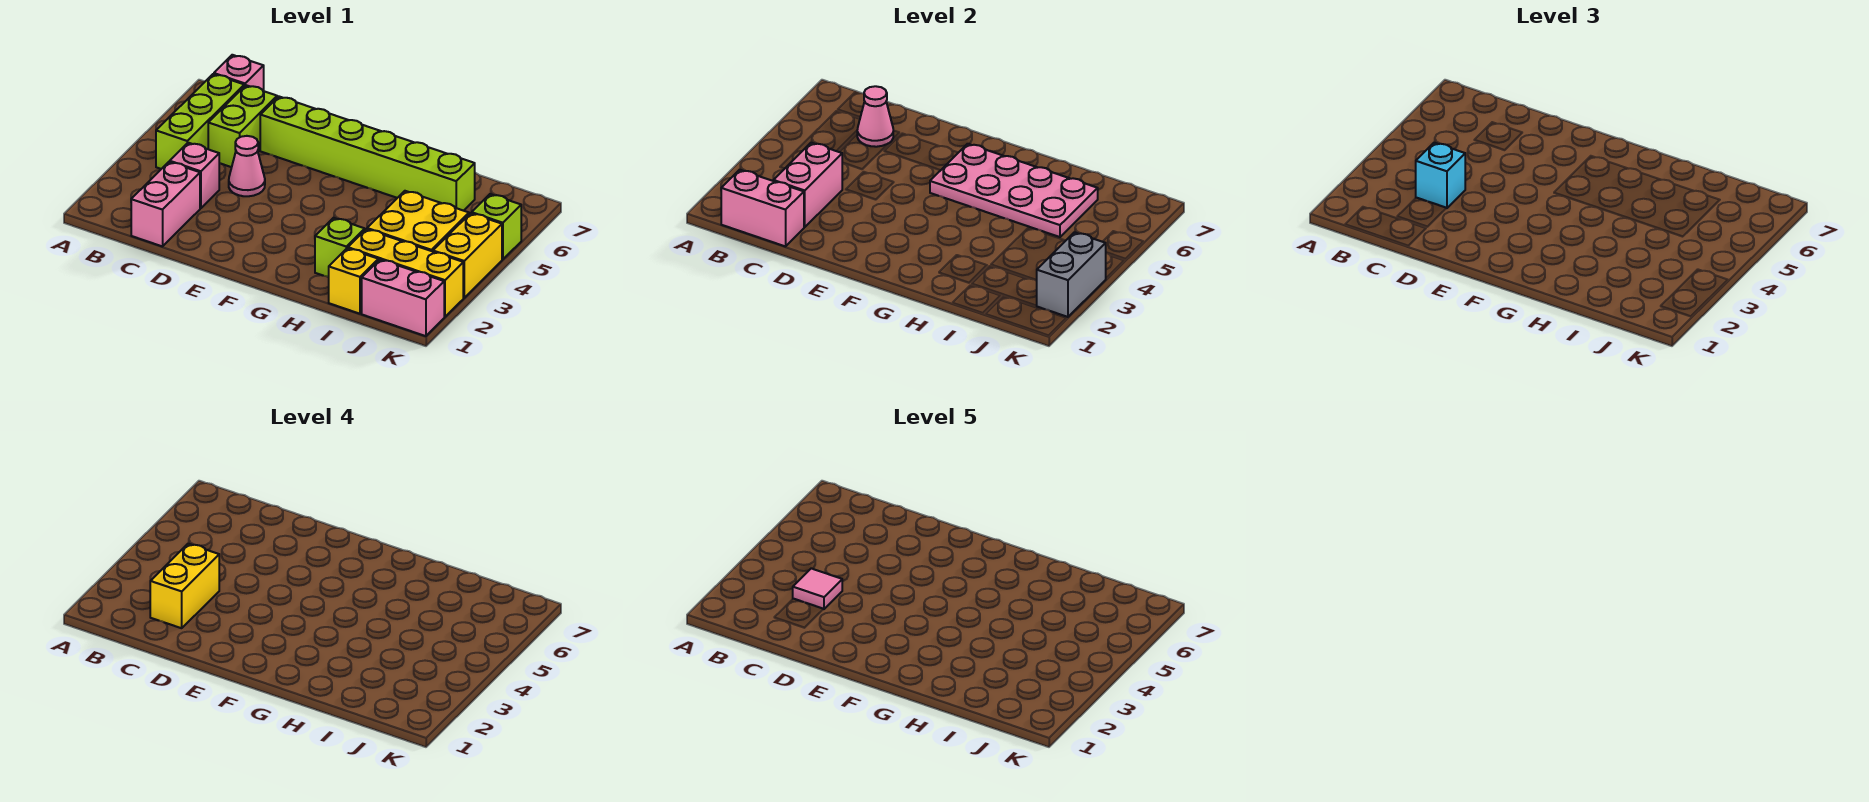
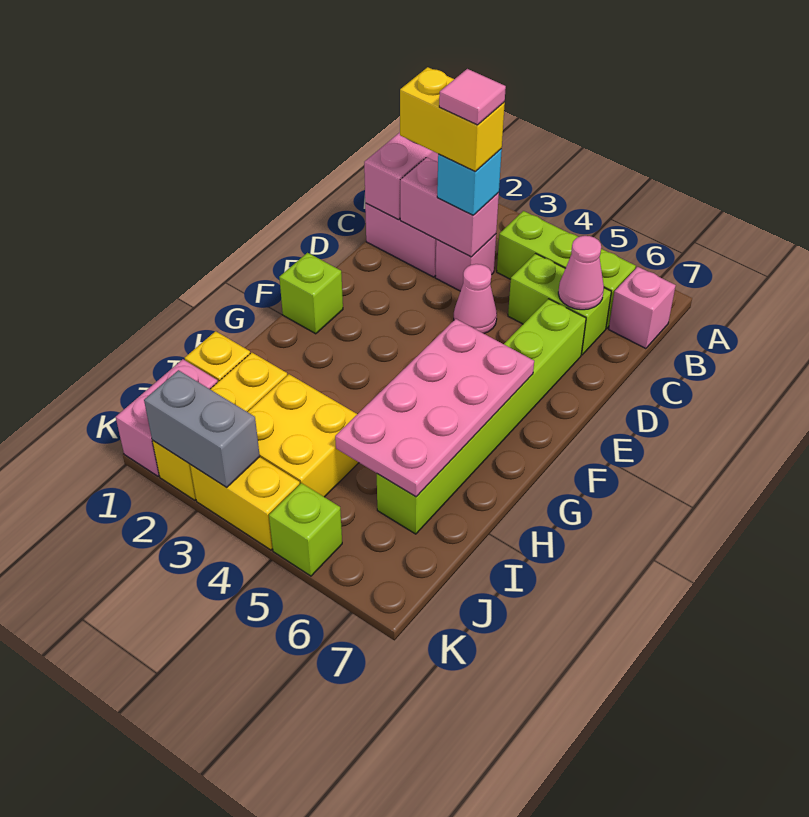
lime 1x1 brick [315,218,365,277] -> lime 1x1 brick moved to [279,253,343,334]

